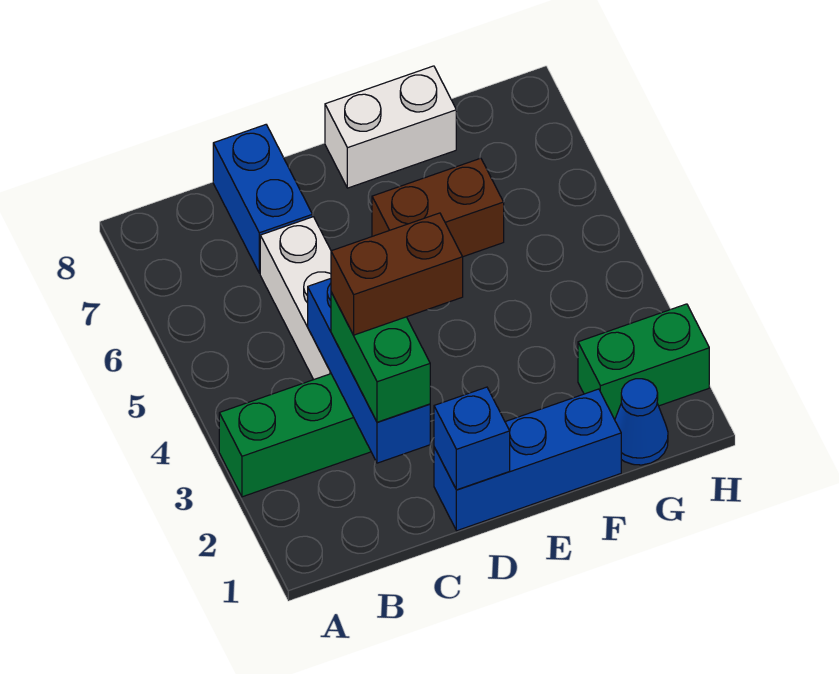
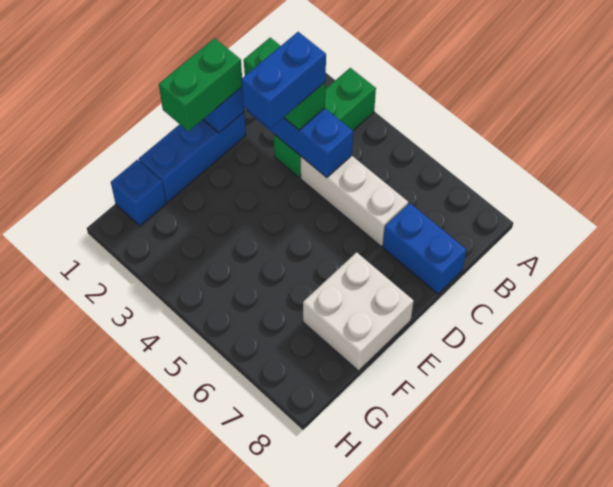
brown 1x2 brick [331,213,463,335] -> blue 1x2 brick [242,32,326,128]
brown 1x2 brick [372,158,504,257] -> none
white 1x2 brick [325,66,456,188] -> white 2x2 brick [303,252,414,371]
blue 1x1 cone [615,379,668,465] -> blue 1x1 brick [111,160,166,226]
green 1x2 brick [578,304,709,420] -> green 1x2 brick moved to [159,38,242,131]

